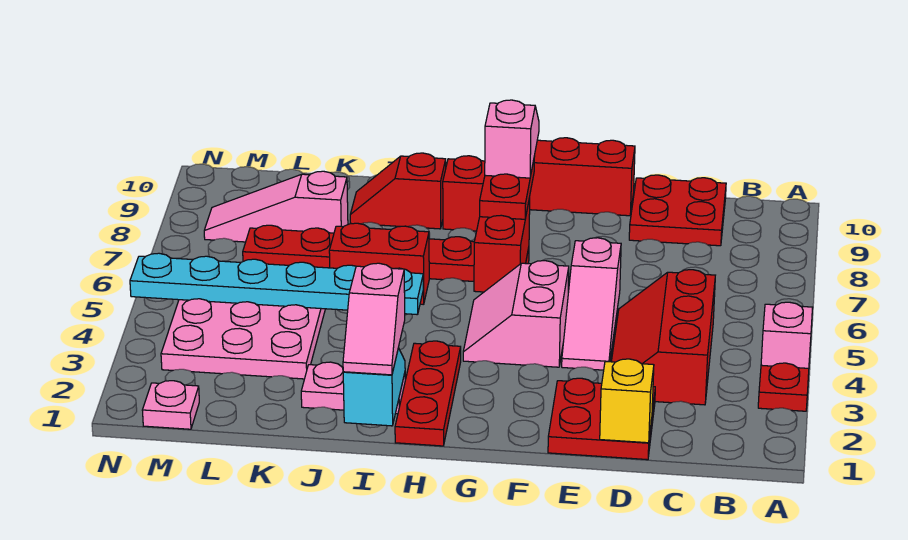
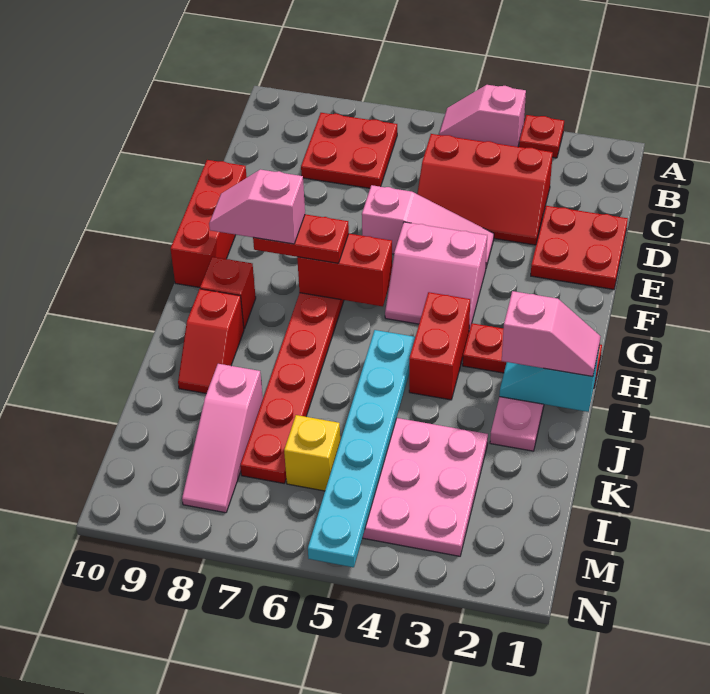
red 2x2 plate [629,175,726,246] -> red 2x2 plate moved to [301,113,397,188]
yellow 1x1 brick [600,359,654,443] -> yellow 1x1 brick moved to [284,415,340,491]
red 1x2 brick [329,223,429,305] -> red 1x2 brick moved to [409,292,470,400]
pink 1x1 plate [142,381,199,429] -> none

